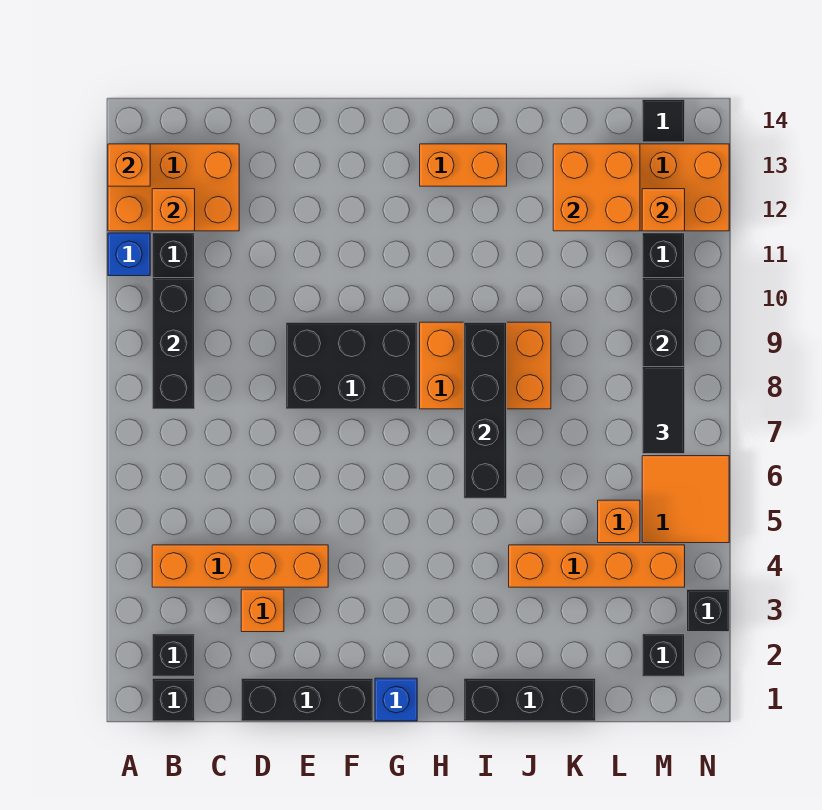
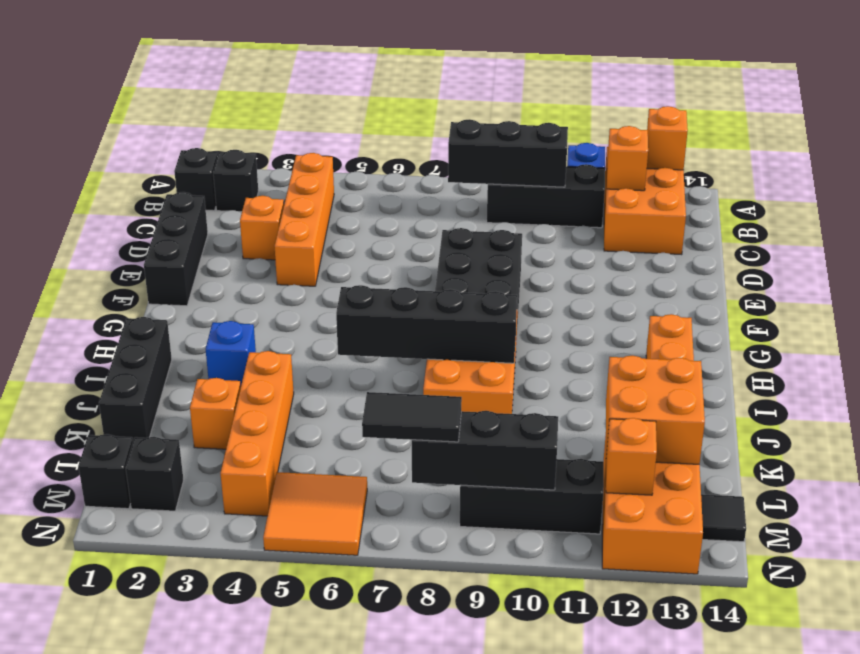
blue 1x1 brick [375,678,417,721] -> blue 1x1 brick moved to [206,321,256,385]
orange 1x1 brick [598,500,640,543] -> orange 1x1 brick moved to [190,378,241,449]
black 1x1 brick [687,589,729,632] -> black 1x1 brick moved to [78,434,133,509]

